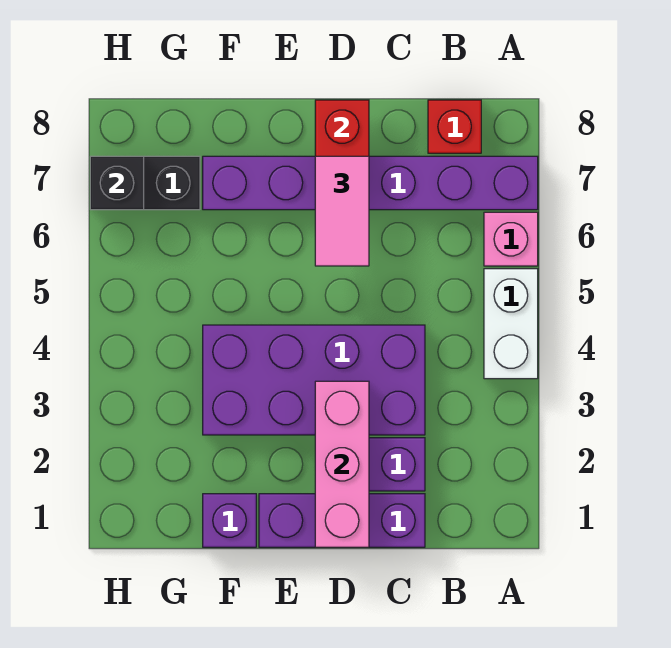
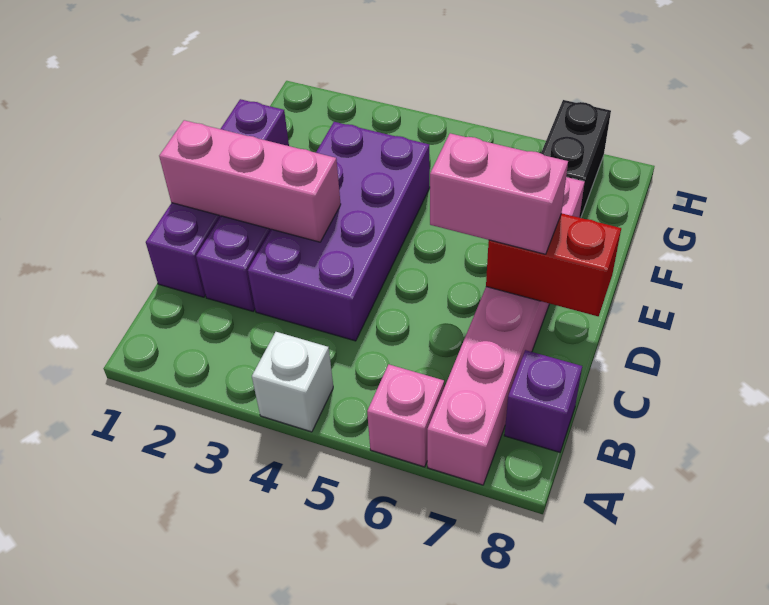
white 1x2 brick [484,269,538,379] -> white 1x1 brick [252,332,333,432]
purple 1x6 brick [203,156,538,210] -> pink 1x6 brick [427,177,585,485]
red 1x1 brick [428,100,481,153] -> purple 1x1 brick [504,350,582,452]
pink 1x2 tile [315,156,369,266] -> pink 1x2 brick [430,133,568,254]
black 1x1 brick [90,156,144,210] -> none

